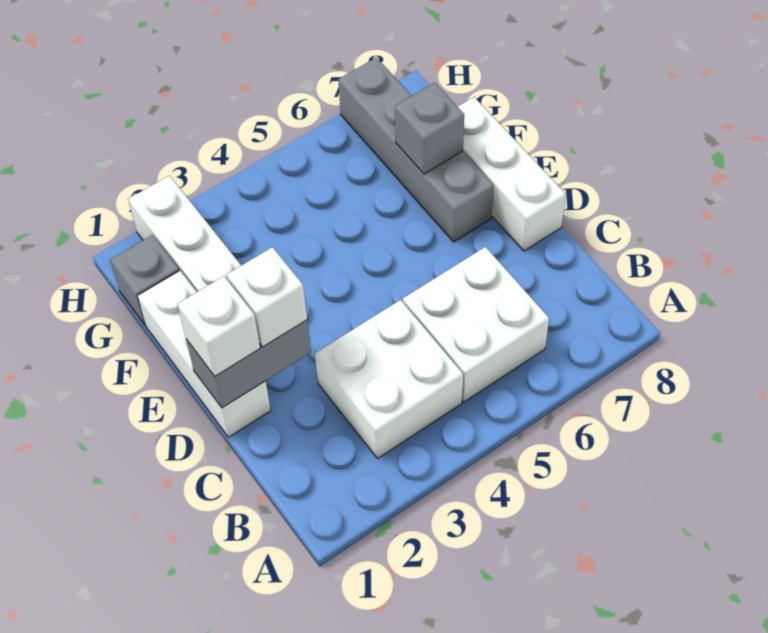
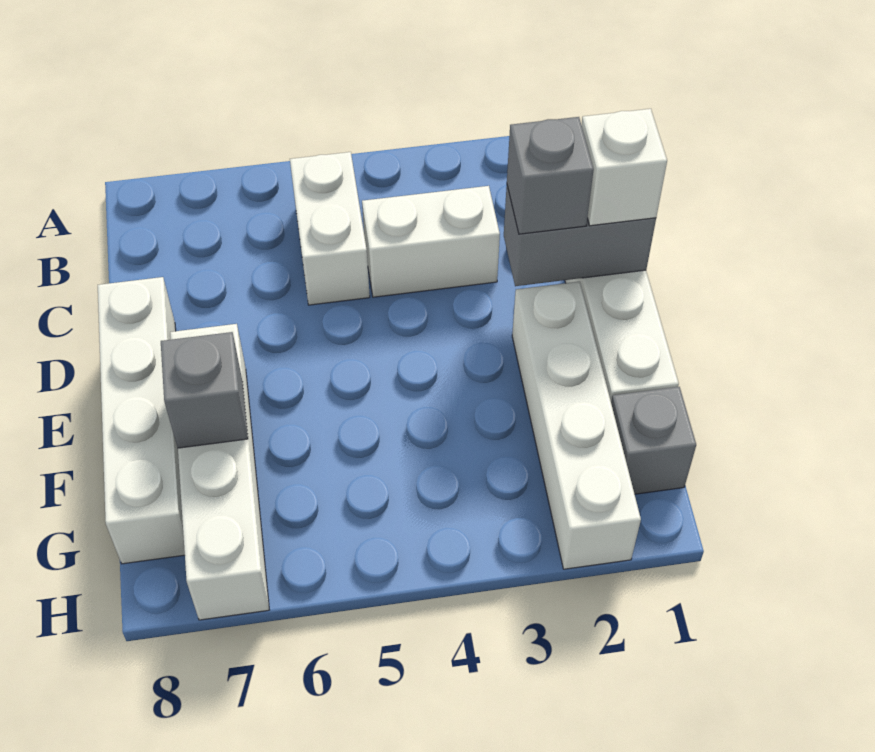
white 2x2 brick [315,300,463,458] -> white 1x2 brick [362,186,500,297]
white 2x2 brick [403,247,549,402] -> white 1x2 brick [290,152,370,305]
white 1x1 brick [227,247,307,347] -> grey 1x1 brick [507,117,594,234]
white 1x3 brick [458,97,566,251] -> white 1x4 brick [98,277,185,564]
grey 1x4 brick [338,58,494,242] -> white 1x4 brick [170,324,269,620]

